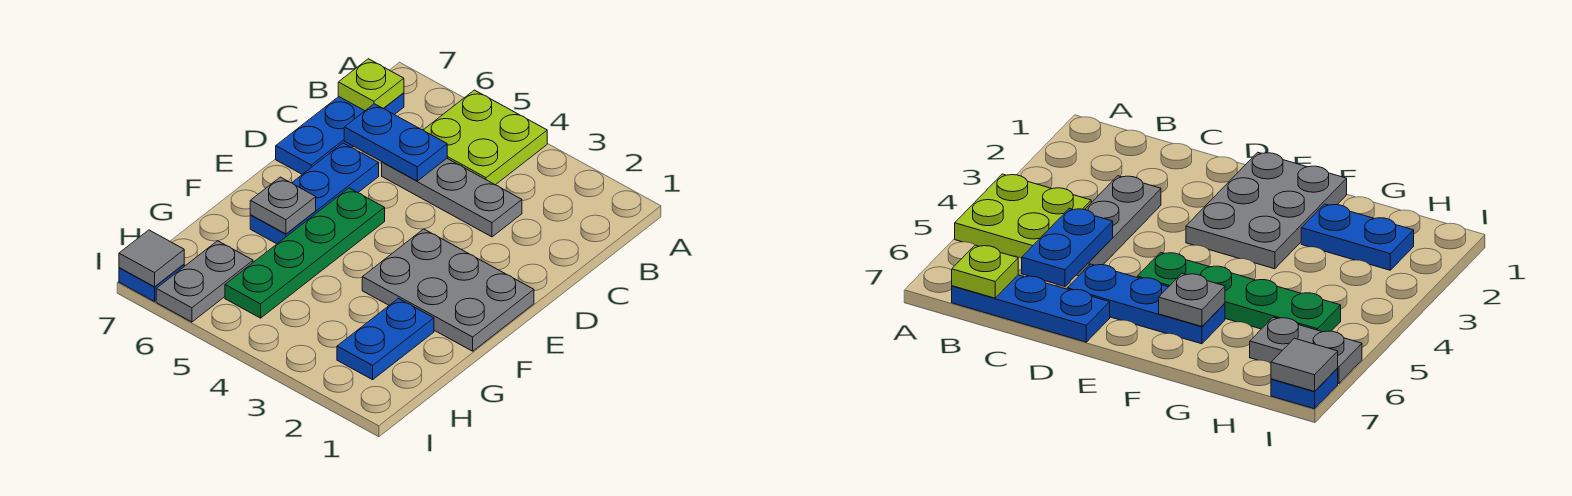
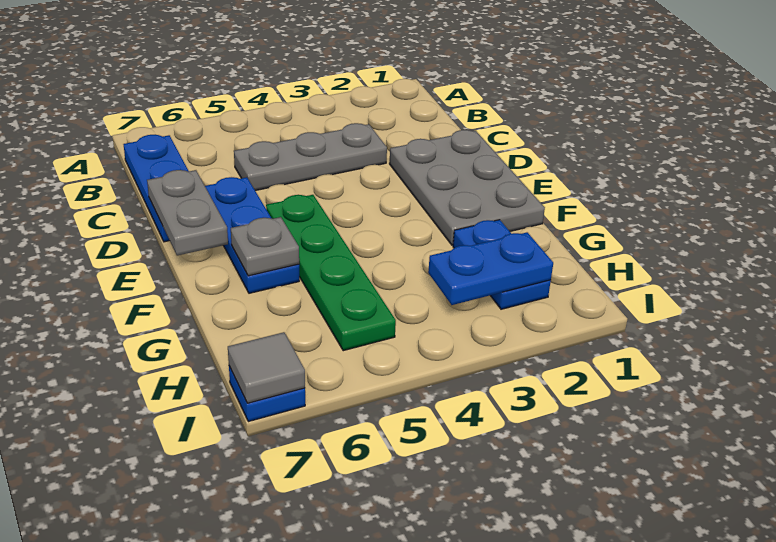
lime 2x2 plate [424,90,547,185] -> none
lime 1x1 plate [338,59,404,111] -> none
blue 1x2 plate [344,104,447,181] -> blue 1x2 plate moved to [428,232,553,305]
grey 2x3 plate [362,229,534,351] -> grey 2x3 plate turned to [390,130,545,245]
grey 1x2 plate [156,241,253,322] -> grey 1x2 plate moved to [147,170,228,256]

